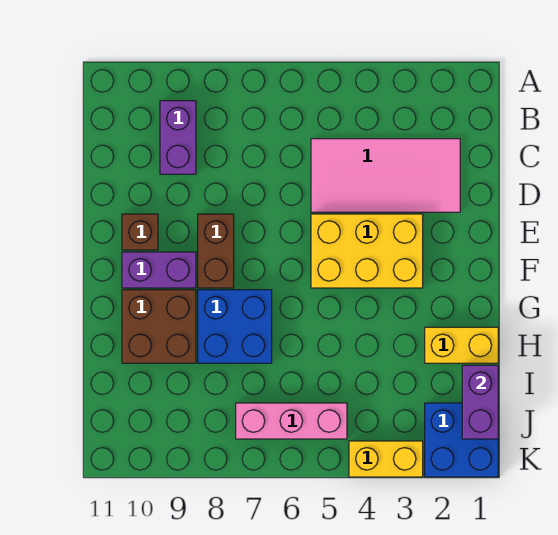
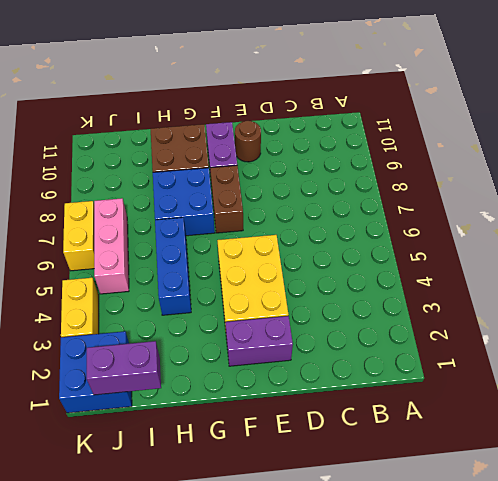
purple 1x2 brick [160,101,196,174] -> purple 1x2 brick moved to [225,316,293,366]
pink 2x4 tile [311,139,460,212] -> none
brown 1x2 brick [198,214,234,288] -> brown 1x2 brick turned to [210,165,243,233]
brown 1x1 brick [122,214,158,250] -> brown 1x1 round brick [235,121,261,162]
yellow 1x2 brick [425,327,498,363] -> yellow 1x2 brick moved to [63,201,94,271]
none -> blue 1x3 brick [155,218,191,315]

